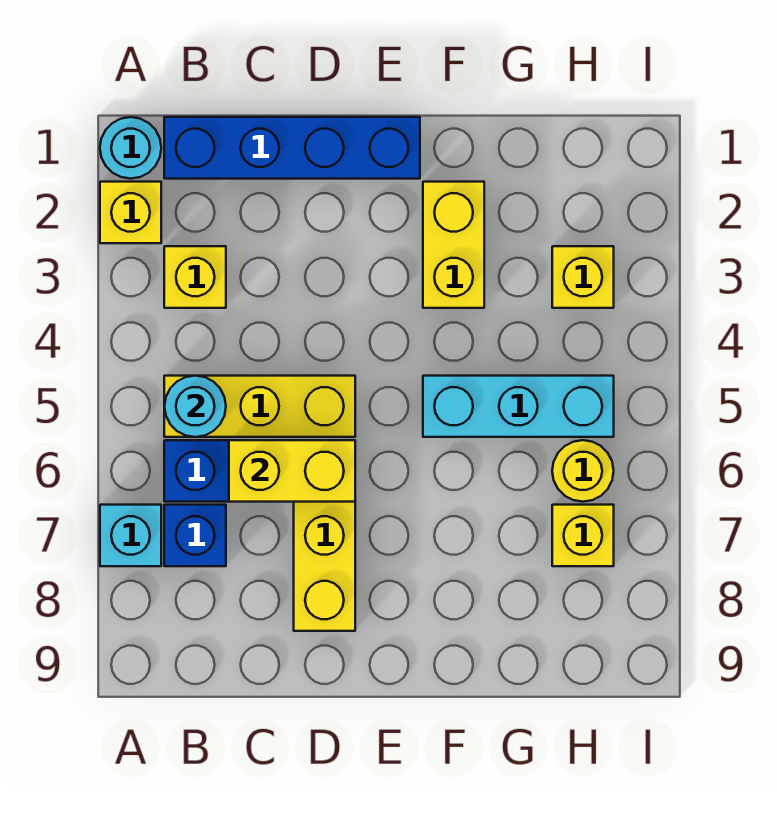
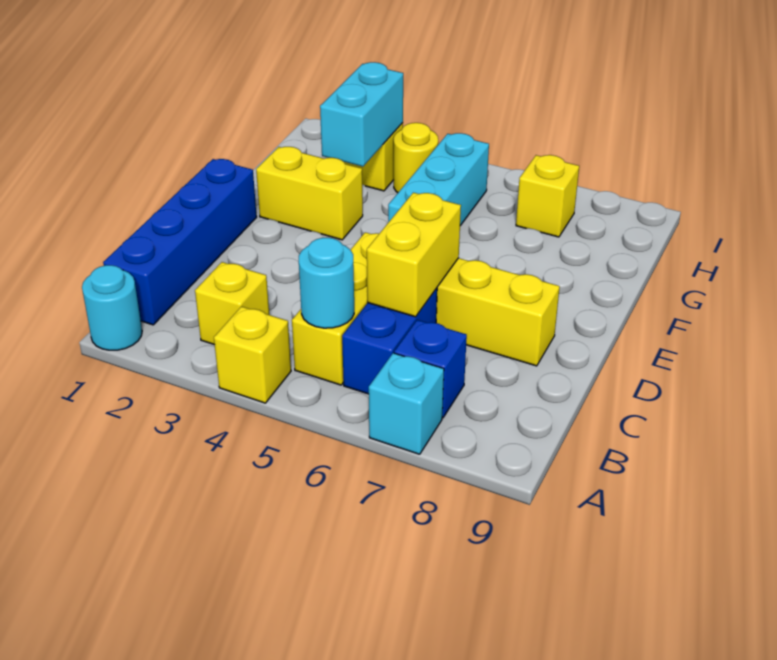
yellow 1x1 brick [100,182,161,243] -> yellow 1x1 brick moved to [214,307,291,403]
none -> cyan 1x2 brick [320,62,403,167]
yellow 1x1 round brick [552,440,614,502] -> yellow 1x1 round brick moved to [394,123,438,193]

